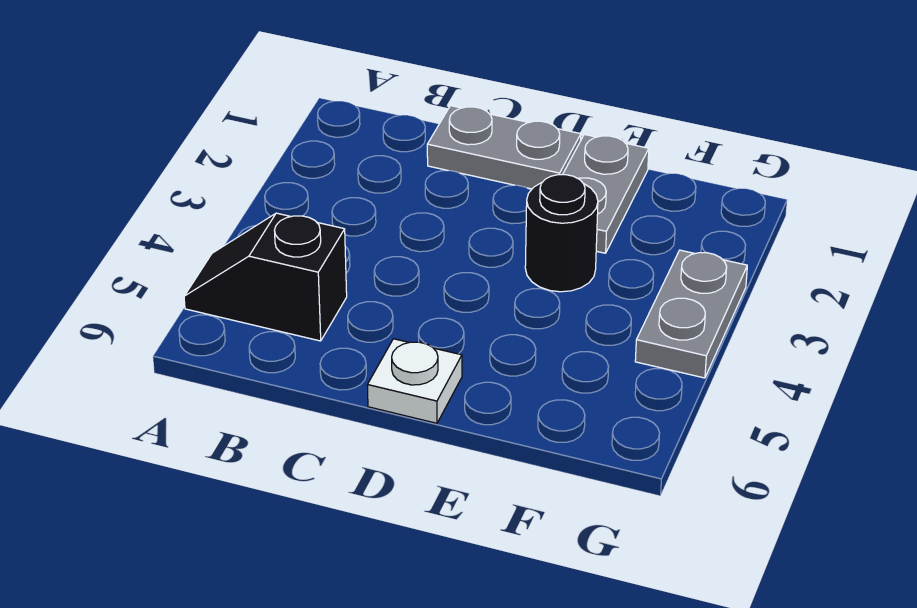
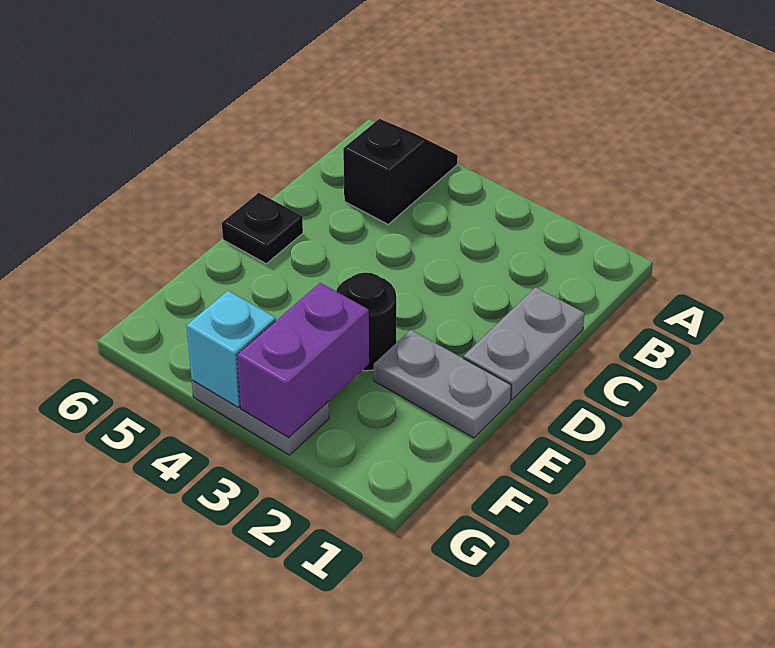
white 1x1 plate [367,339,462,423] -> black 1x1 plate [222,193,303,264]
none -> purple 1x2 brick [237,283,369,437]
none -> cyan 1x1 brick [186,291,276,407]

